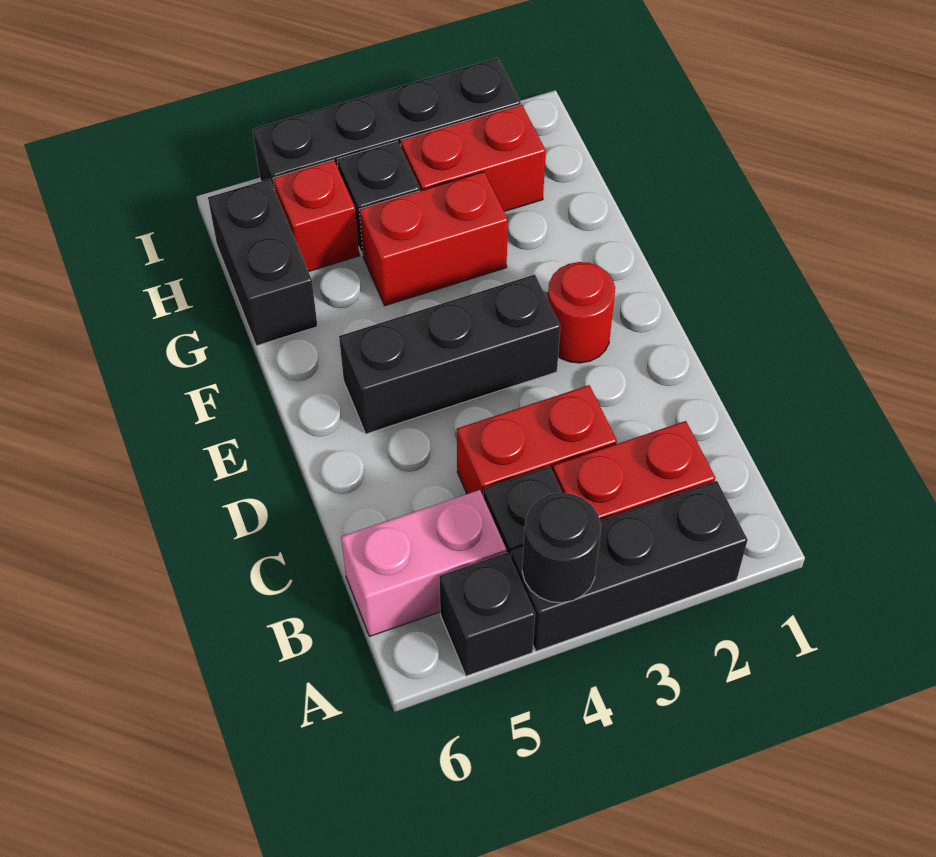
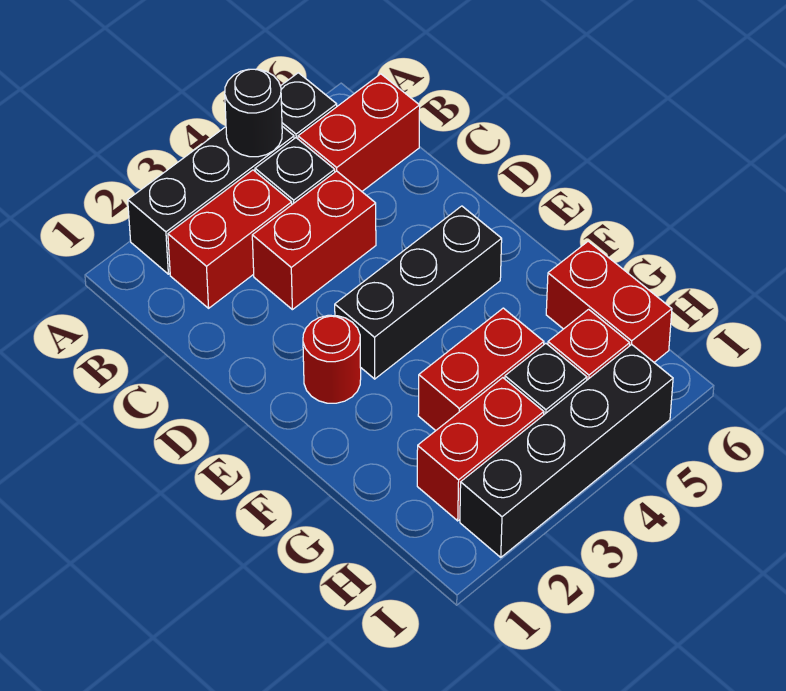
pink 1x2 brick [341,490,506,636] -> red 1x2 brick [298,74,420,191]
black 1x2 brick [208,179,318,346] -> red 1x2 brick [546,241,672,362]

